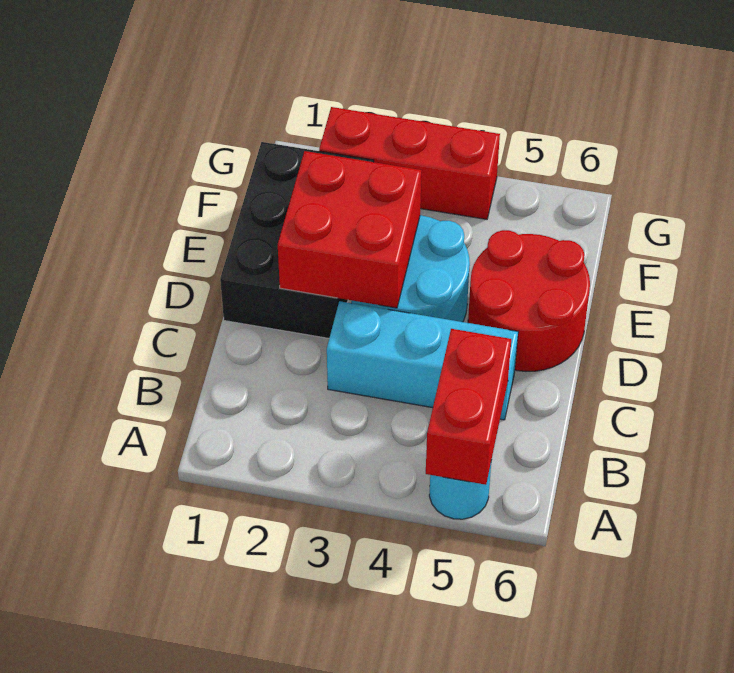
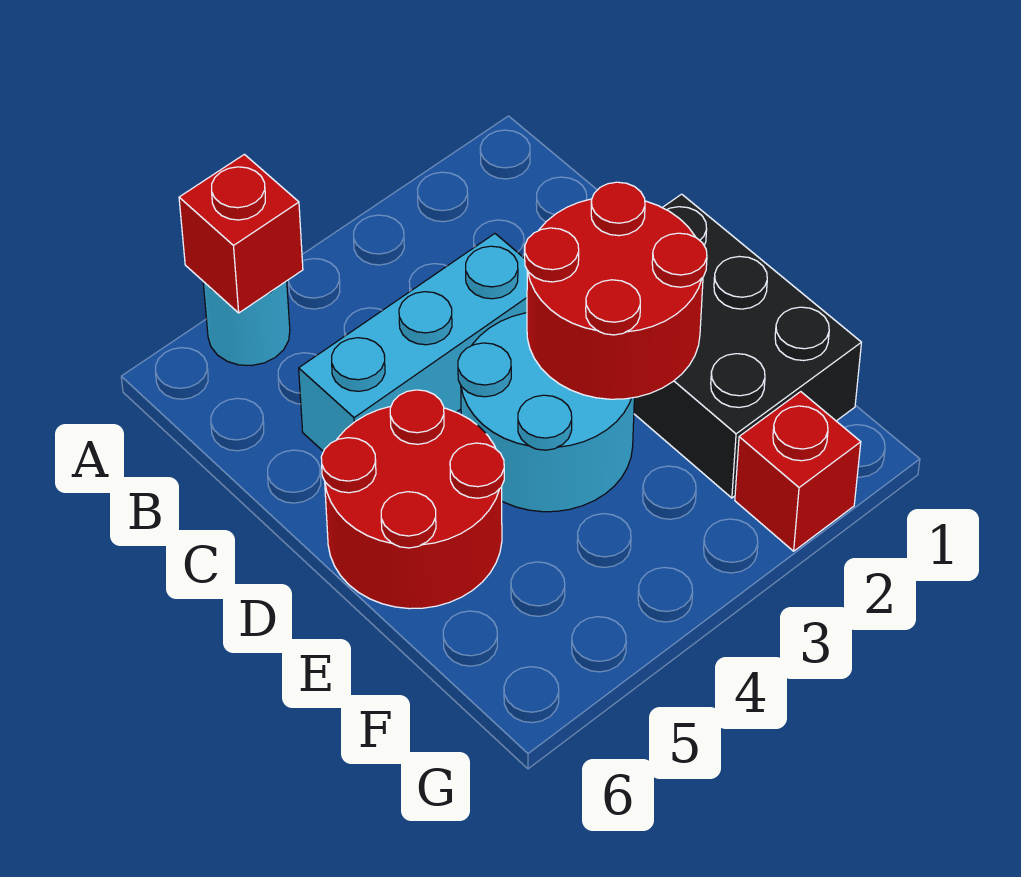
red 1x2 brick [426,329,511,485] -> red 1x1 brick [179,154,303,313]
red 2x2 brick [278,151,421,308] -> red 2x2 round brick [525,182,707,399]
red 1x3 brick [319,107,500,219] -> red 1x1 brick [735,392,861,551]

